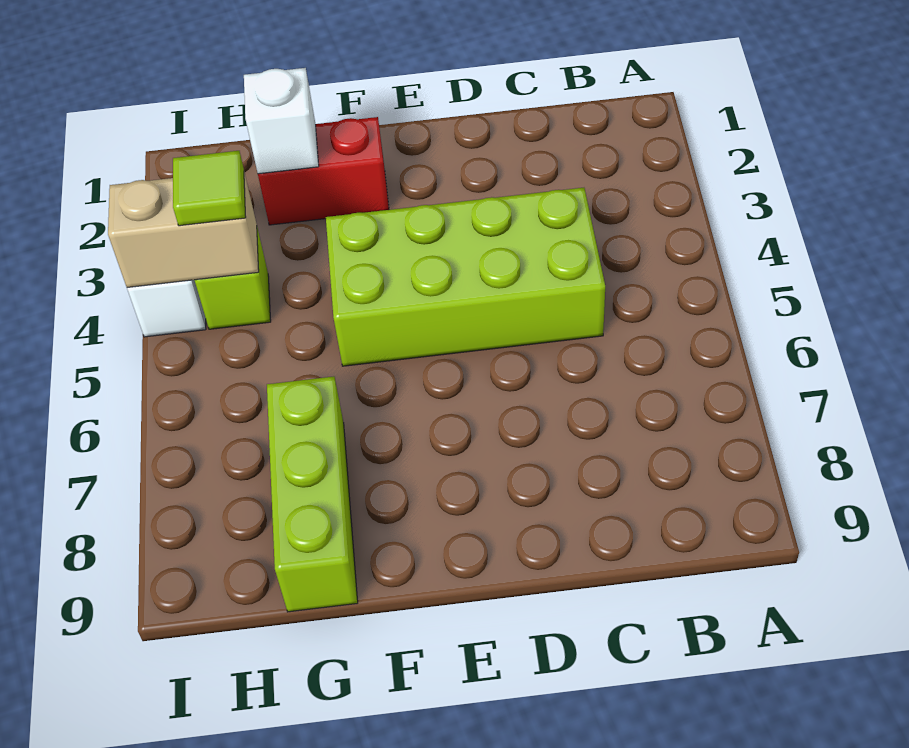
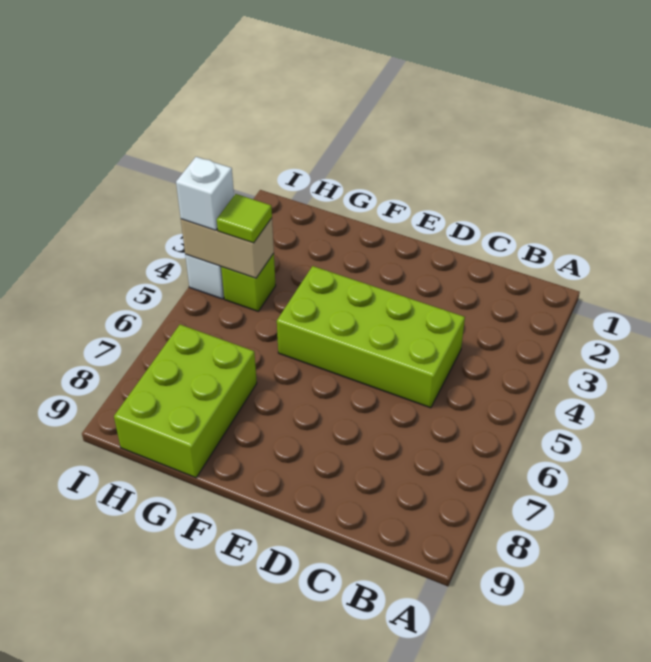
red 1x2 brick [258,117,389,225] -> none
white 1x1 brick [244,68,319,174] -> white 1x1 brick moved to [176,157,234,230]
lime 1x3 brick [267,377,358,612] -> lime 2x3 brick [114,325,257,478]

